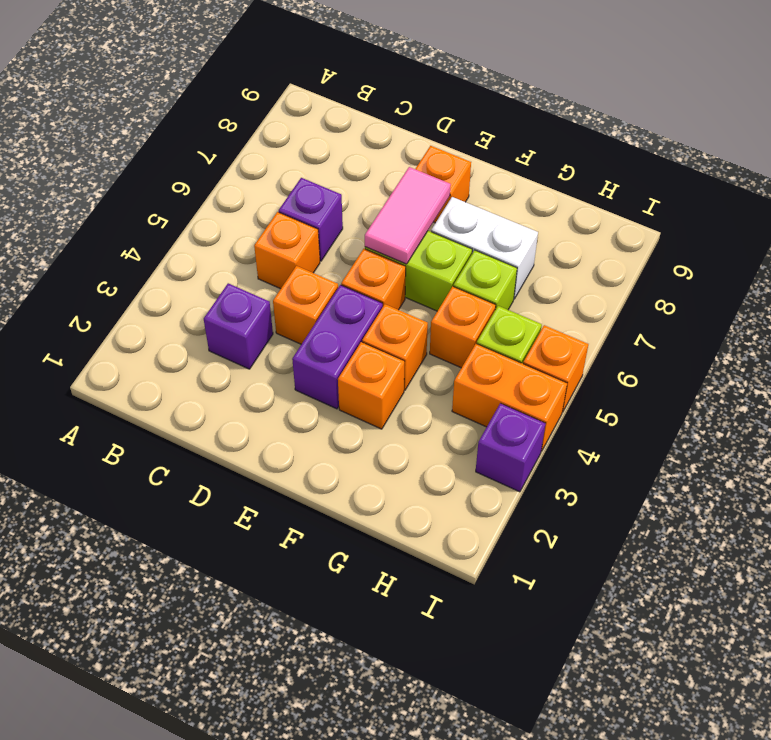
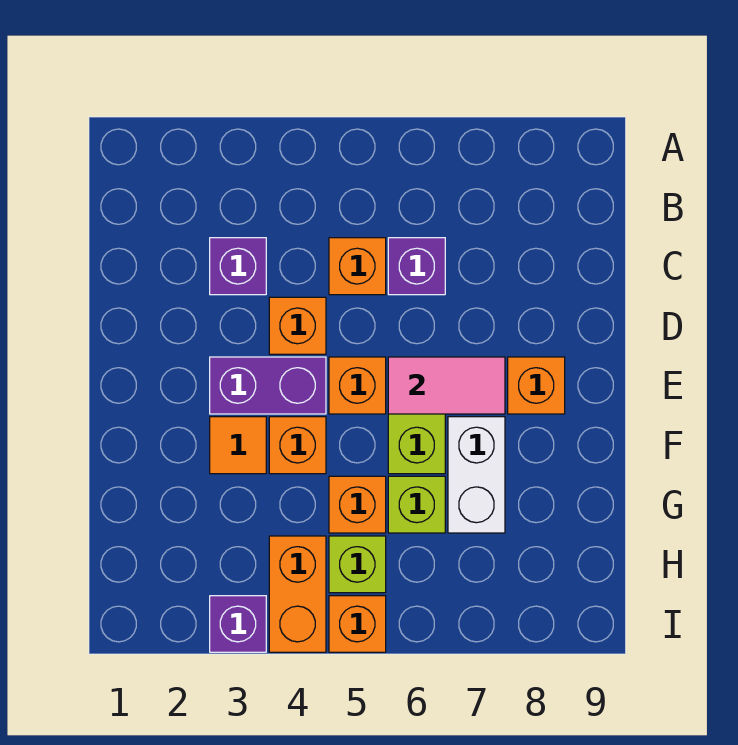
orange 1x1 brick [338,342,404,429] -> orange 1x1 tile [210,417,266,474]

